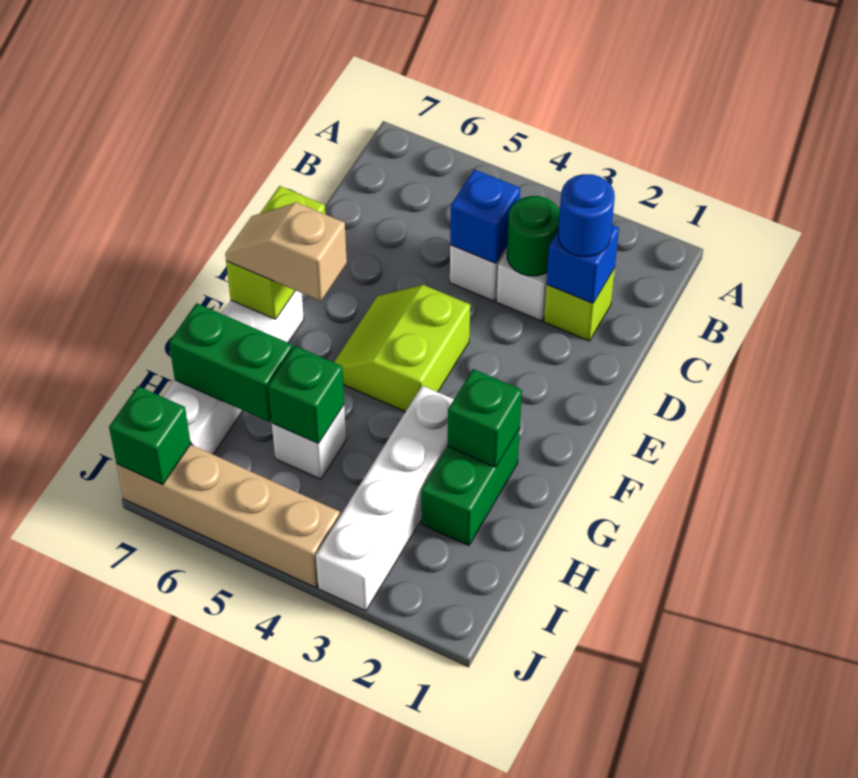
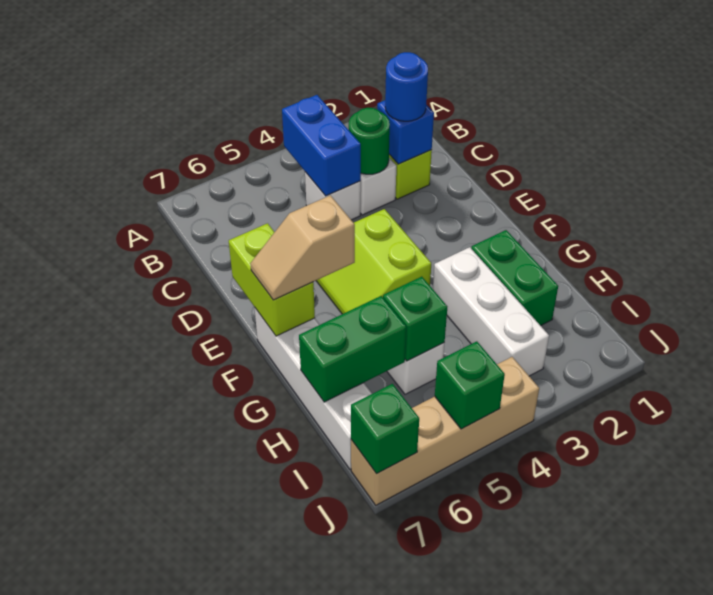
blue 1x1 brick [450,169,520,263] -> blue 1x2 brick [282,95,361,196]
green 1x1 brick [448,369,522,467] -> green 1x1 brick moved to [435,341,505,429]
white 1x4 brick [316,386,454,611] -> white 1x3 brick [433,247,549,376]

